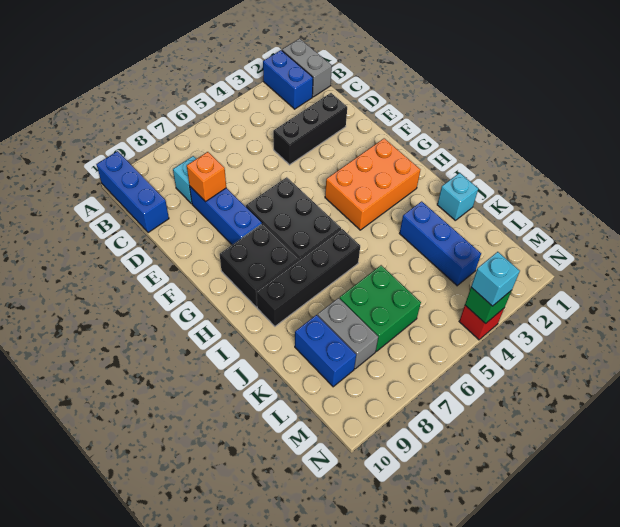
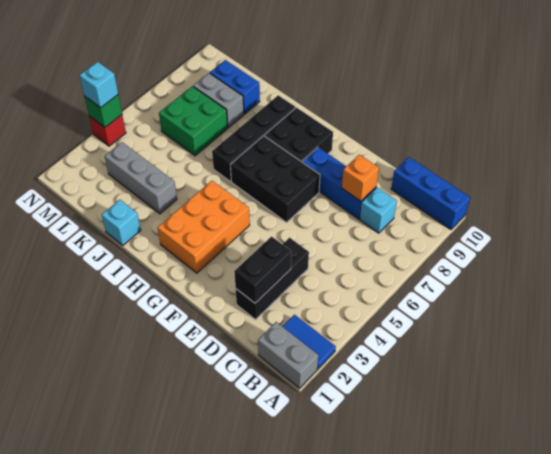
blue 1x2 brick [263,50,313,109] -> blue 1x2 tile [282,315,336,369]
none -> black 1x2 brick [234,236,292,303]
blue 1x3 brick [400,201,481,286] -> grey 1x3 brick [105,142,177,214]

